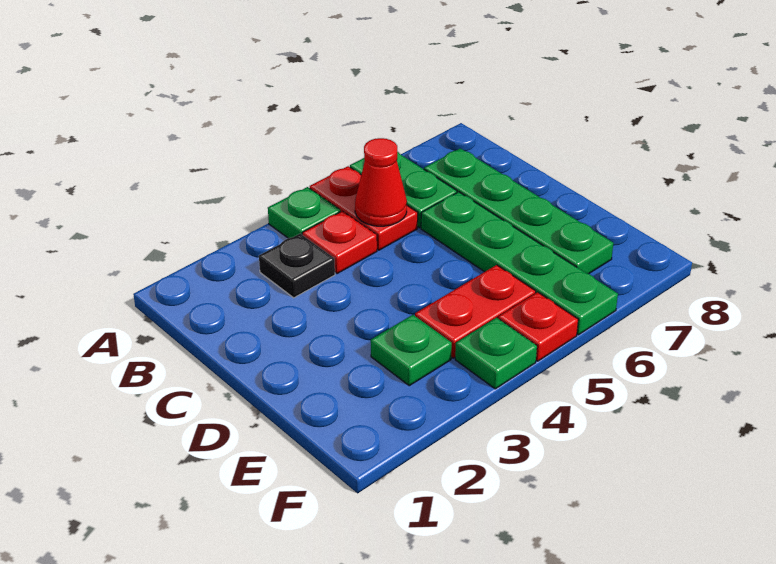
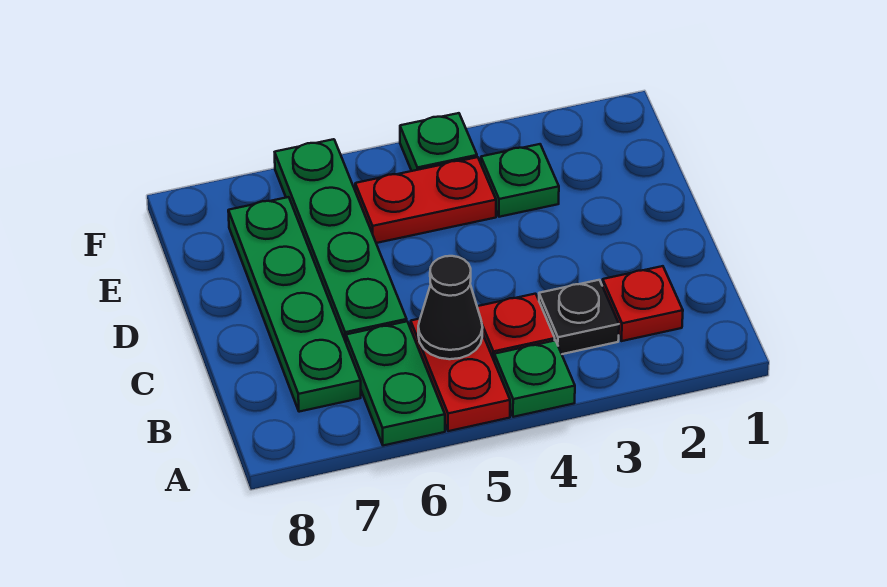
red 1x1 cone [355,138,407,226] -> black 1x1 cone [418,256,483,359]
red 1x1 plate [498,292,578,361] -> red 1x1 plate moved to [603,266,683,341]

